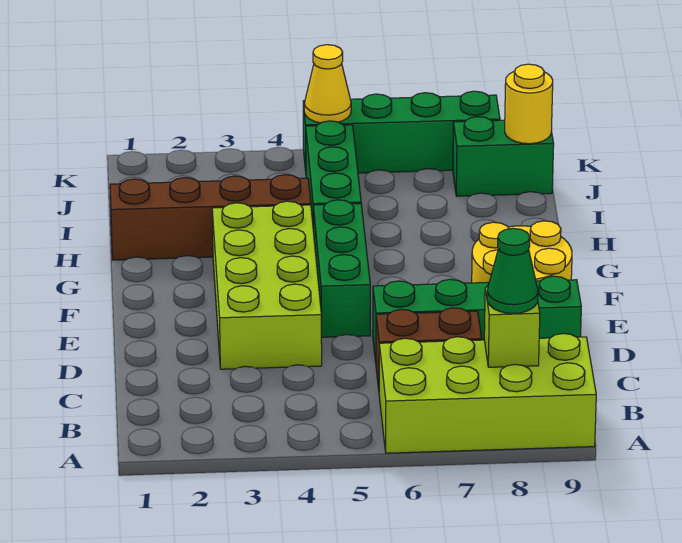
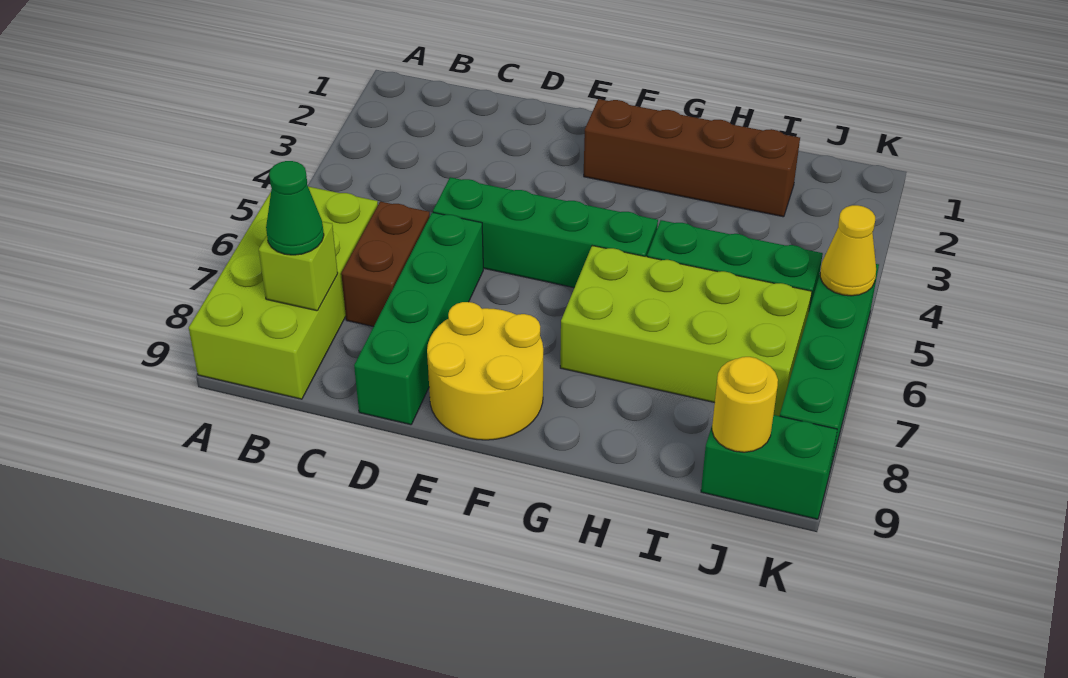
lime 2x4 brick [212,201,322,369] -> lime 2x4 brick moved to [560,246,812,416]
green 1x3 brick [313,200,370,337] -> green 1x4 brick [433,177,658,288]
brown 1x4 brick [110,175,311,260] -> brown 1x4 brick turned to [584,99,800,217]
green 1x2 brick [453,117,554,196] -> green 1x2 brick turned to [701,415,837,519]

